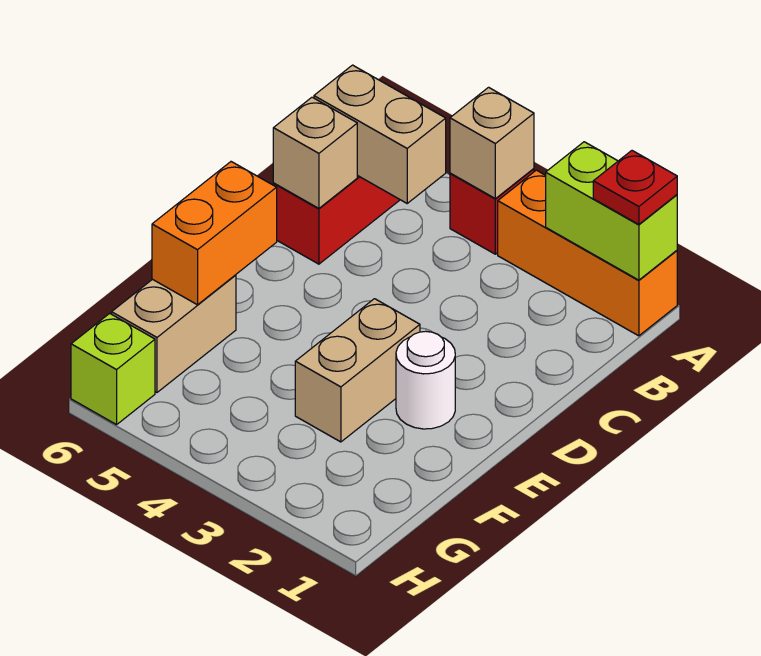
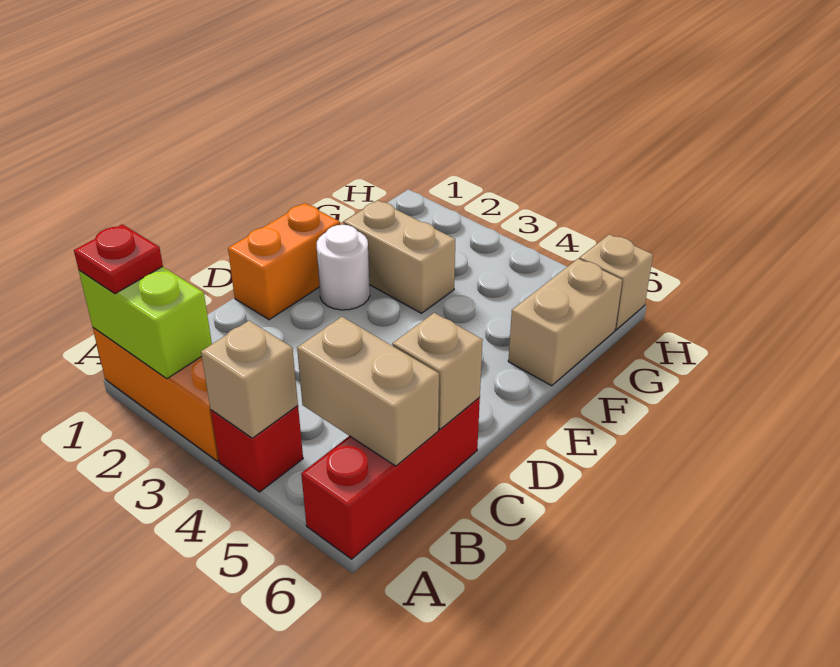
tan 1x2 brick [295,299,420,442] -> tan 1x2 brick turned to [344,200,455,313]
orange 1x2 brick [152,162,277,305] -> orange 1x2 brick moved to [228,203,340,320]
lime 1x1 brick [71,313,155,425] -> tan 1x1 brick [579,234,653,330]

